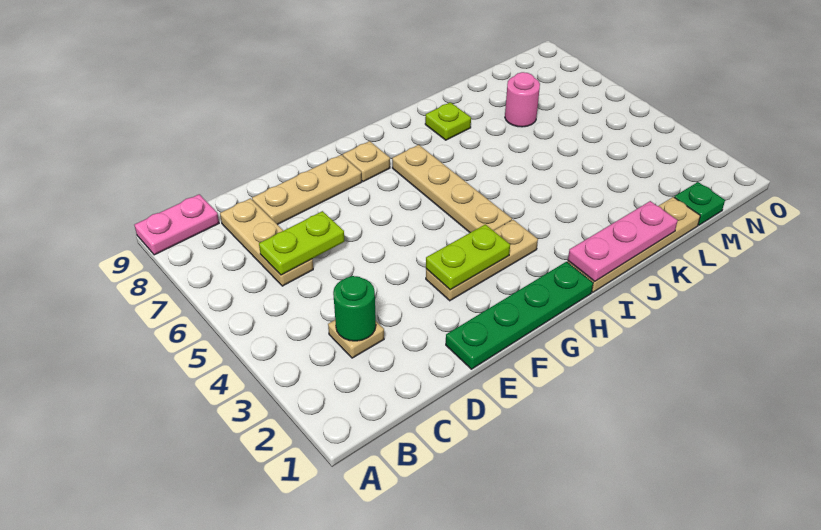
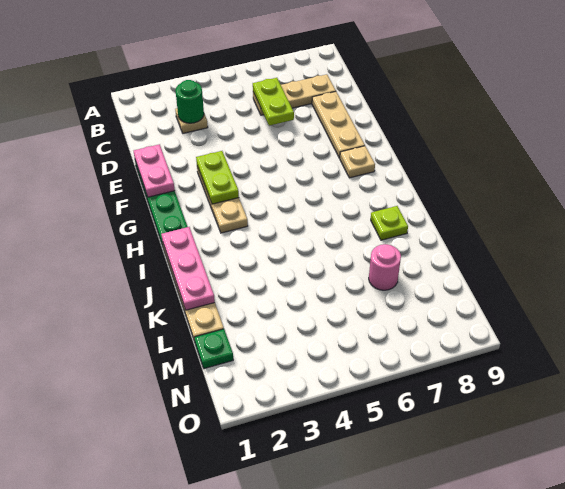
pink 1x2 plate [134,194,219,255] -> pink 1x2 plate moved to [134,144,175,197]
tan 1x4 plate [392,145,512,233] -> none

